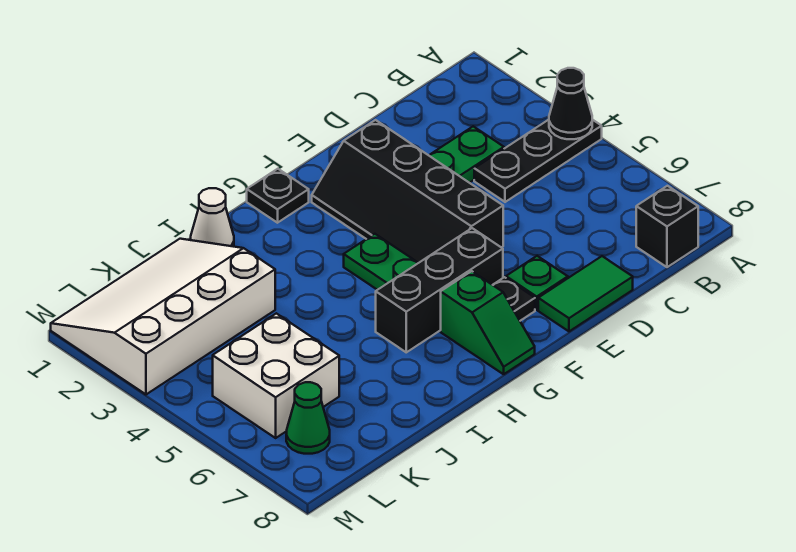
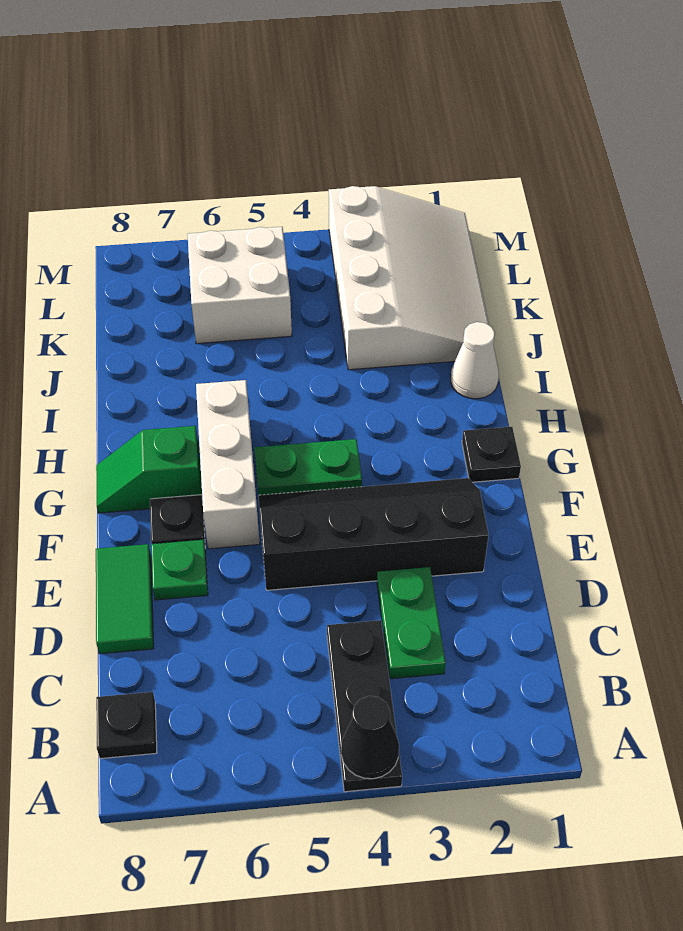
black 1x1 brick [636,186,698,267] -> black 1x1 plate [96,692,157,759]
black 1x3 brick [376,228,503,352] -> white 1x3 brick [196,380,260,549]
green 1x1 cone [286,382,330,454] -> none

